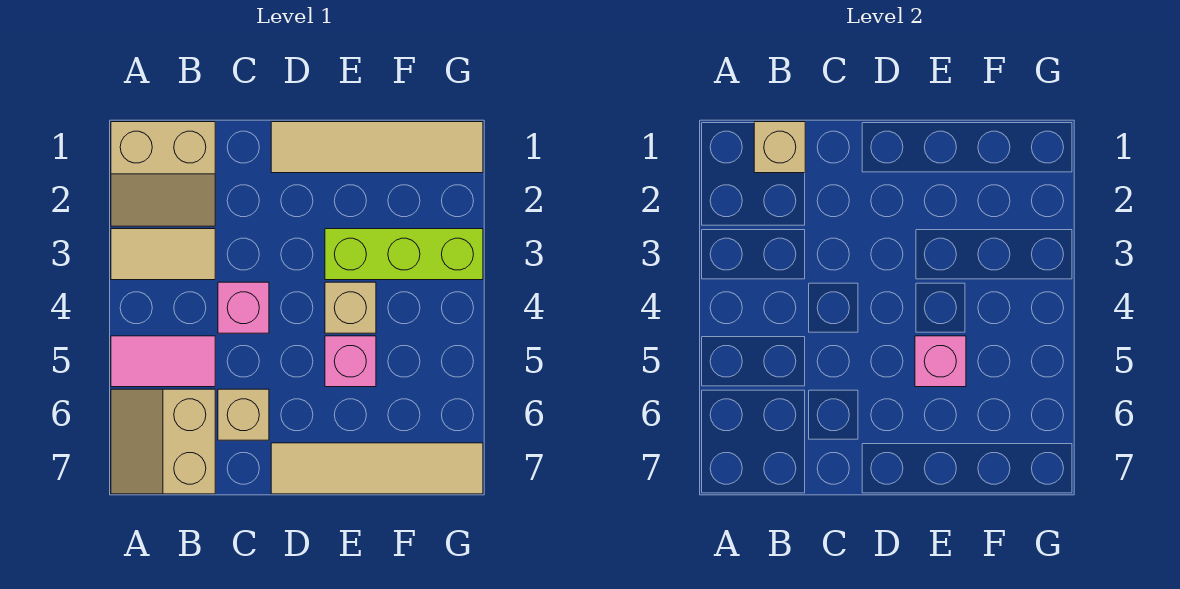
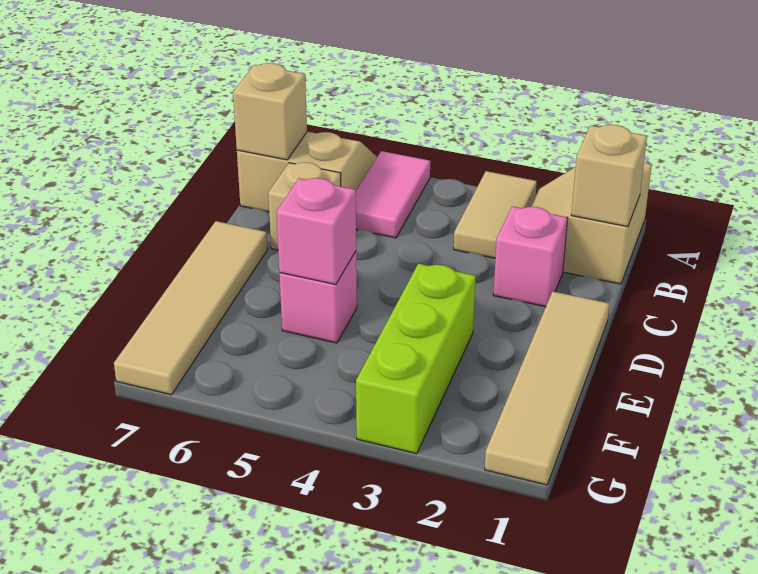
pink 1x1 brick [218,282,269,333] -> pink 1x1 brick moved to [493,206,568,307]
tan 1x1 brick [325,282,376,333] -> tan 1x1 brick moved to [233,63,307,160]

